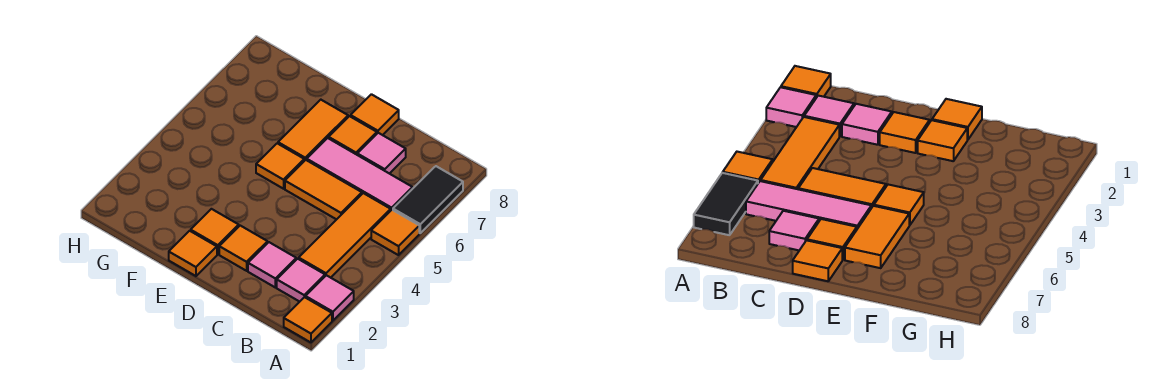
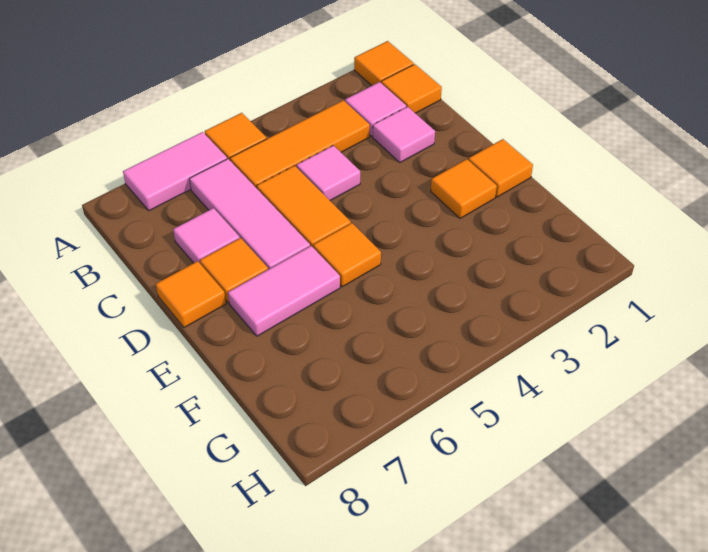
pink 1x1 tile [306,275,354,321] -> pink 1x1 tile moved to [297,145,360,200]
black 1x2 tile [393,166,463,233] -> pink 1x2 tile [123,132,227,211]
orange 1x1 tile [219,226,267,271] -> orange 1x1 tile moved to [381,64,442,113]
orange 1x2 tile [278,100,348,161] -> pink 1x2 tile [228,246,340,336]

